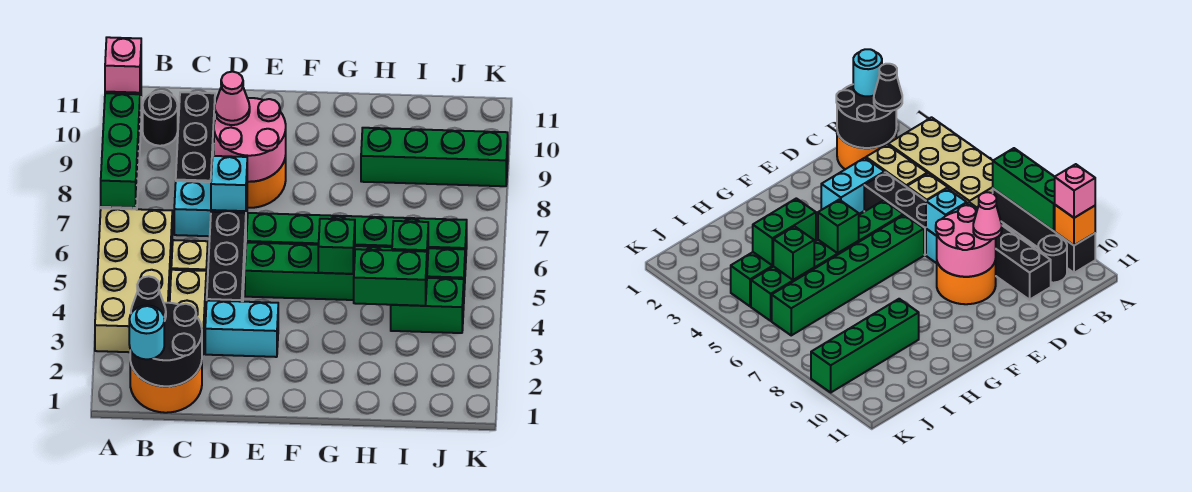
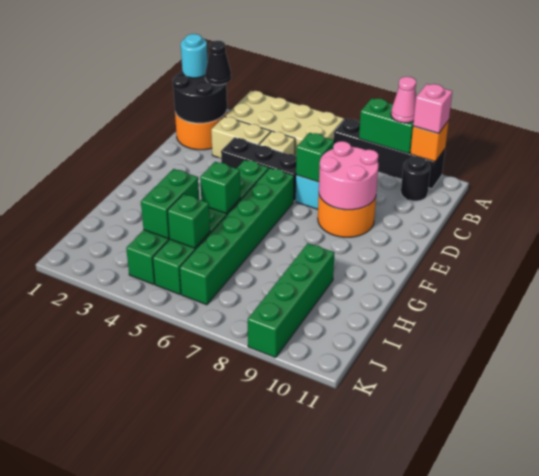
green 1x3 brick [101,93,140,208] -> green 1x2 brick [359,98,414,154]
black 1x3 brick [176,92,215,182] -> none
cyan 1x2 brick [205,300,278,357] -> none
cyan 1x1 brick [211,156,247,211] -> green 1x1 brick [296,133,334,182]
pink 1x1 cone [215,72,250,125] -> pink 1x1 cone moved to [391,77,416,123]

